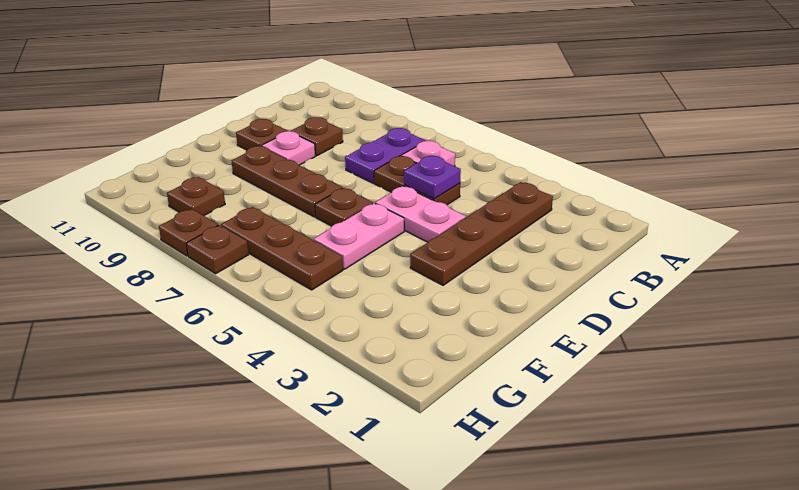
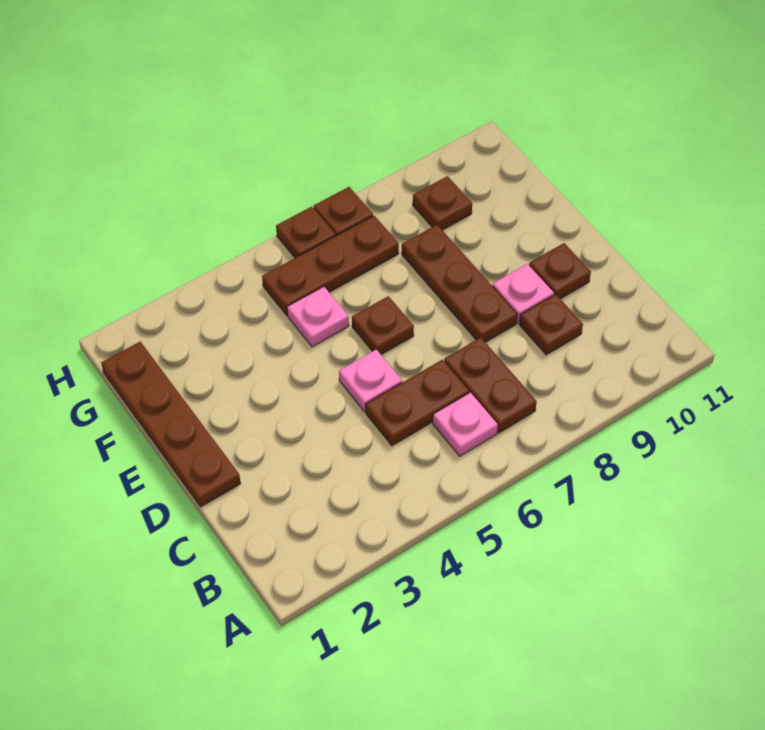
brown 1x4 plate [410,182,553,285] -> brown 1x4 plate moved to [101,342,241,507]
purple 1x2 plate [345,128,425,183] -> brown 1x2 plate [444,337,537,433]
purple 1x1 plate [404,156,461,199] -> none
pink 1x2 plate [375,186,466,242] -> pink 1x1 plate [339,350,402,412]
pink 1x2 plate [314,203,404,269] -> pink 1x1 plate [287,287,349,347]
brown 1x3 plate [232,146,342,217] -> brown 1x3 plate turned to [402,225,517,342]
brown 1x1 plate [159,209,218,256] -> brown 1x1 plate moved to [276,207,336,258]

